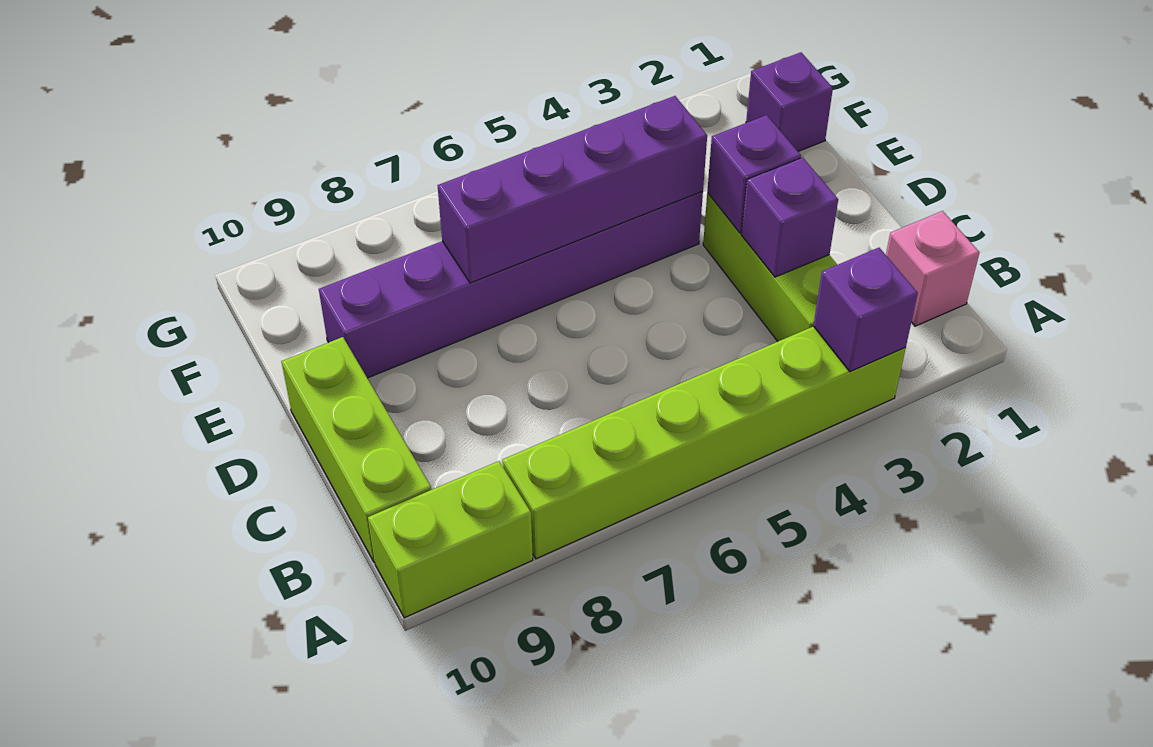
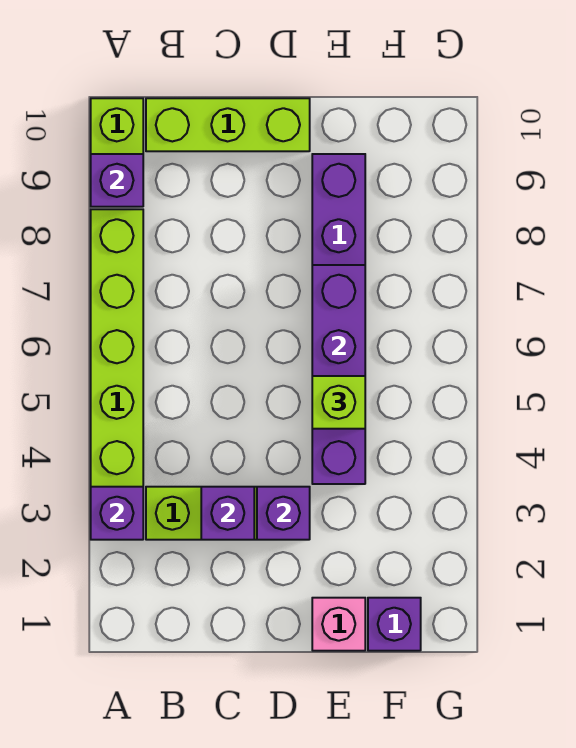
none -> purple 1x1 brick [91,154,143,207]
pink 1x1 brick [886,211,979,326] -> pink 1x1 brick moved to [312,598,365,651]
none -> lime 1x1 brick [312,376,365,429]

